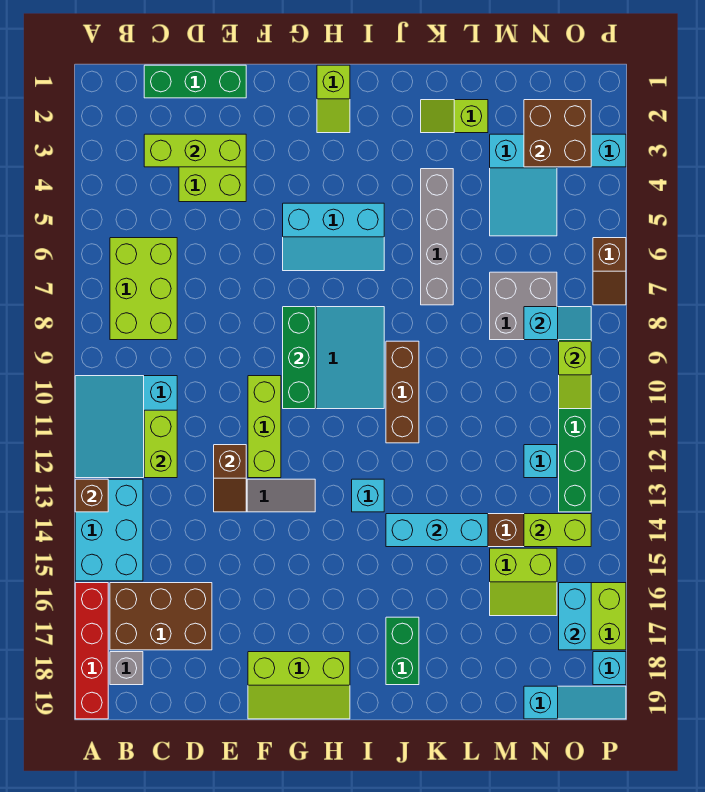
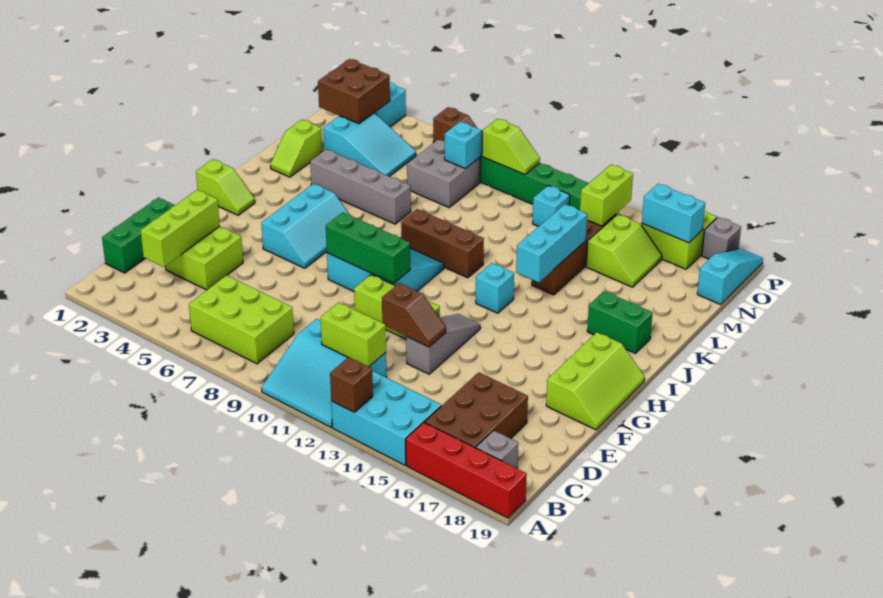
cyan 1x1 brick [593,652,626,685] -> grey 1x1 brick [702,217,741,259]

